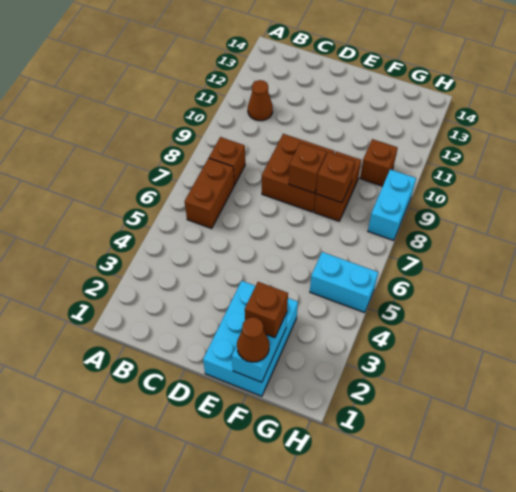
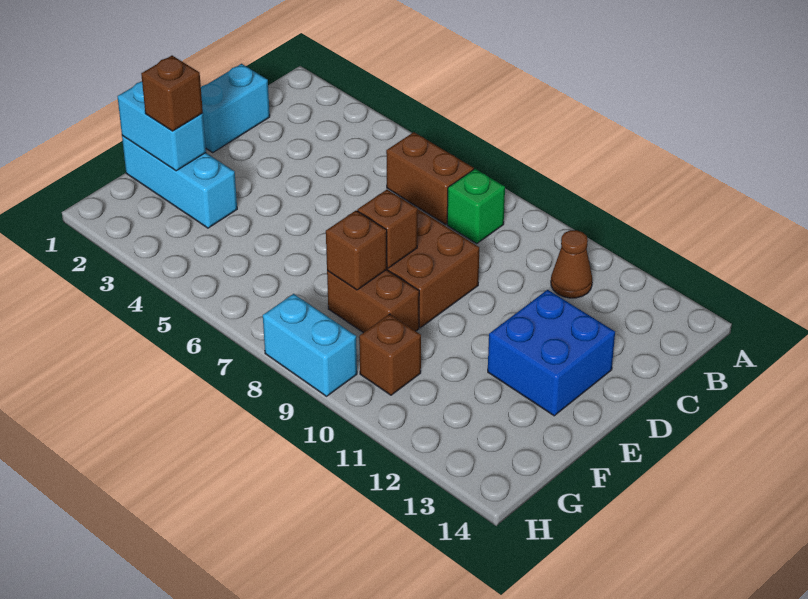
brown 1x1 brick [209,137,245,185] -> green 1x1 brick [447,169,505,244]
none -> blue 2x2 brick [488,290,615,416]
cyan 2x3 brick [203,281,298,396] -> cyan 1x3 brick [122,136,237,228]
brown 1x1 cone [237,317,269,362] -> none
cyan 1x2 brick [310,252,378,313] -> cyan 1x2 brick moved to [201,64,270,152]

